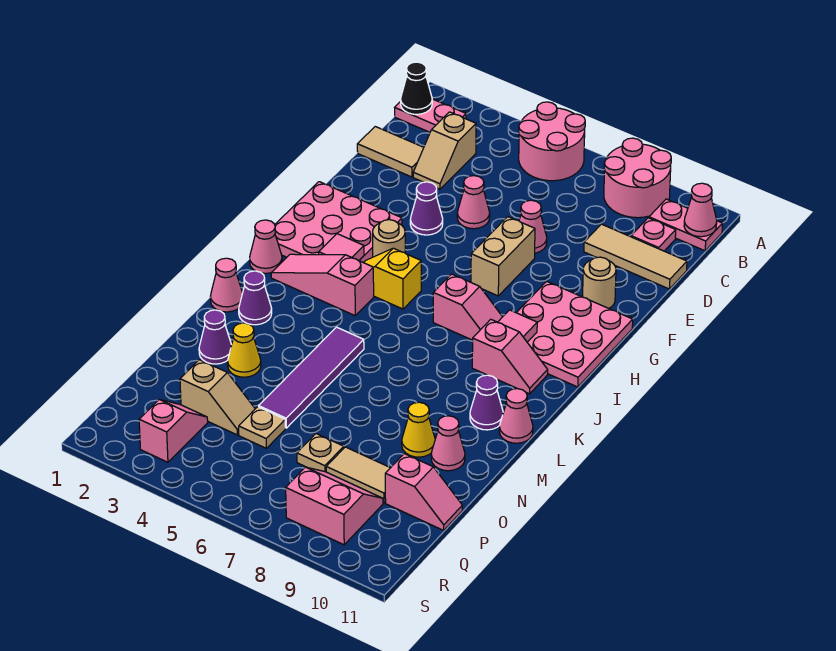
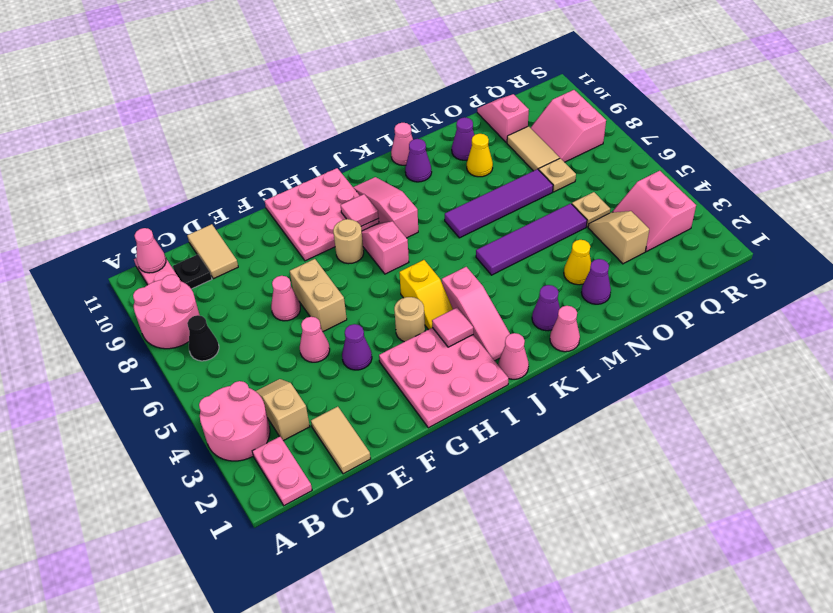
pink 2x2 round brick [519,102,585,181] -> pink 2x2 round brick moved to [199,381,270,461]
black 1x1 cone [401,62,432,114] -> black 1x1 cone moved to [187,315,219,361]
tan 1x2 slope [413,112,476,189] -> tan 1x2 slope turned to [256,379,310,441]
pink 1x1 plate [631,218,676,251] -> black 1x1 plate [173,255,212,289]
tan 1x3 tile [584,224,687,289] -> tan 1x2 tile [187,224,238,279]
tan 1x2 brick [471,217,535,296] -> tan 1x2 brick turned to [290,259,347,331]
tan 1x1 round brick [583,257,616,308] -> tan 1x1 round brick moved to [333,219,364,264]
pink 1x2 slope [472,319,548,394] -> pink 1x3 slope [353,177,418,238]
none -> purple 1x4 tile [445,169,553,238]
pink 1x1 cone [431,416,465,471] -> purple 1x1 cone [452,117,474,160]
pink 1x2 slope [139,400,208,462] -> pink 2x2 slope [612,171,696,252]

